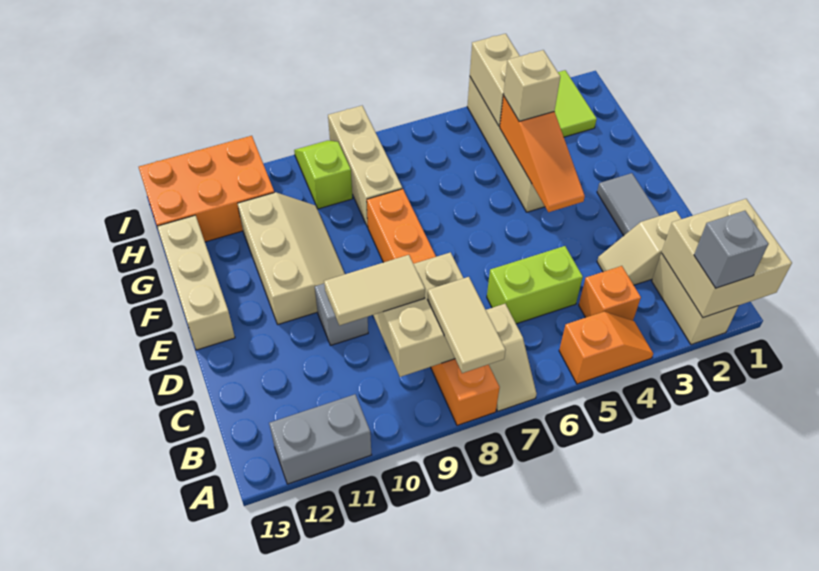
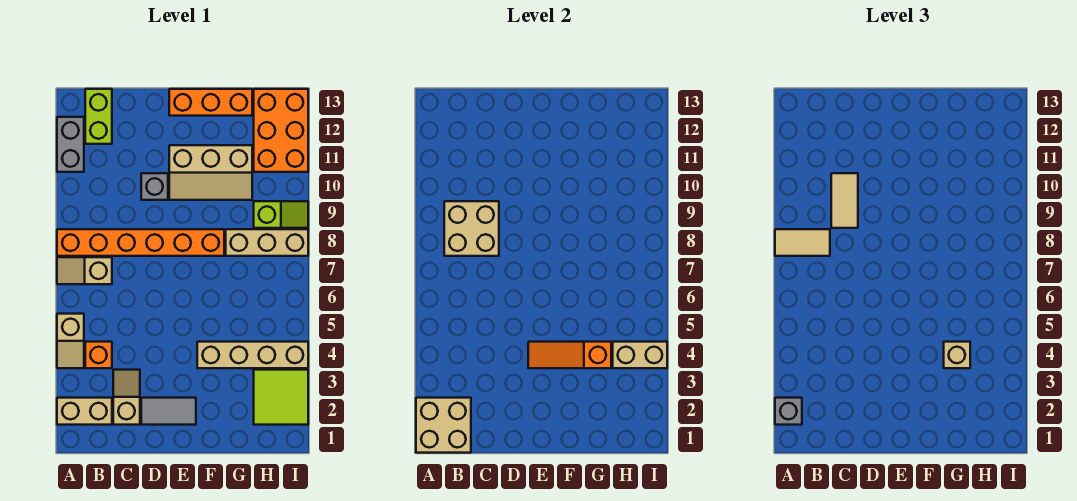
orange 1x2 slope [559,312,653,384] -> tan 1x2 slope [57,314,84,368]
lime 1x2 brick [487,246,583,324] -> lime 1x2 brick moved to [85,89,112,144]
tan 1x3 brick [157,215,235,350] -> orange 1x3 brick [169,89,252,116]

